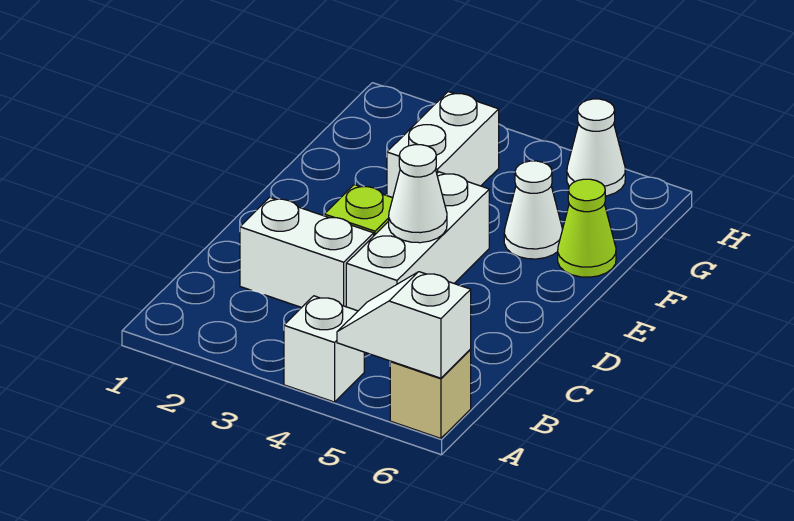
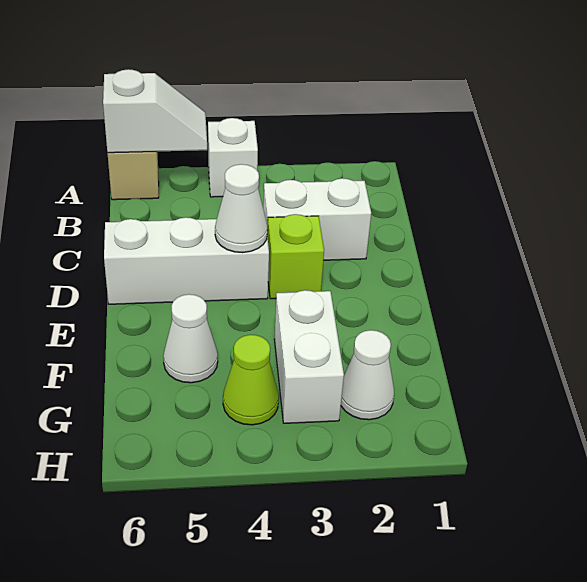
white 1x3 brick [346,172,489,311] -> white 1x3 brick turned to [104,217,269,304]
lime 1x1 cone [558,179,616,277] -> lime 1x1 cone moved to [223,335,279,425]
white 1x1 cone [567,99,625,196] -> white 1x1 cone moved to [341,330,394,420]

